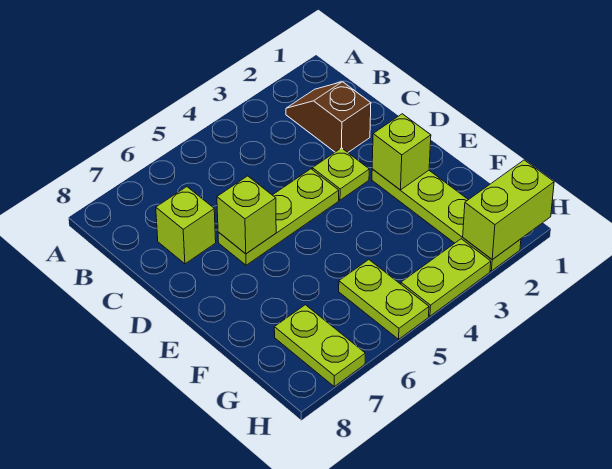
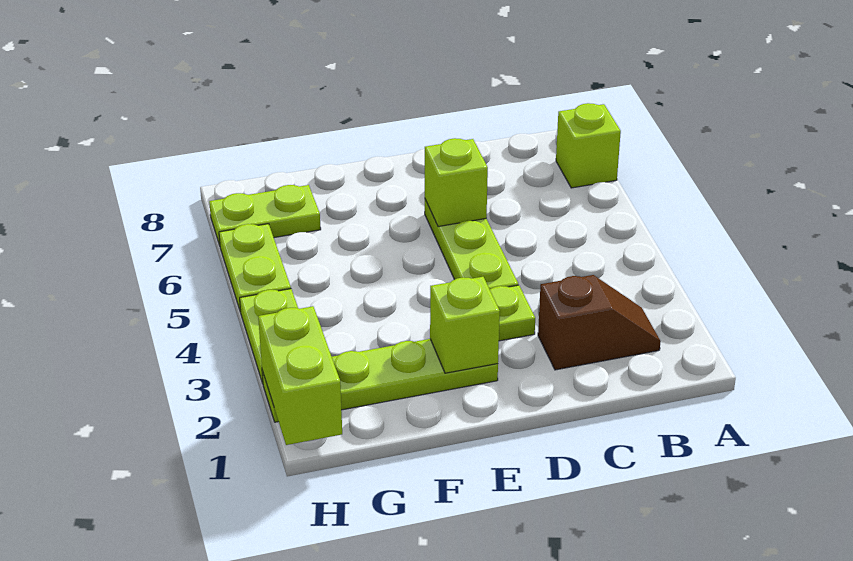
lime 1x1 brick [156,187,216,264] -> lime 1x1 brick moved to [556,103,621,188]
lime 1x2 plate [339,260,429,339] -> lime 1x2 plate turned to [219,224,291,312]

